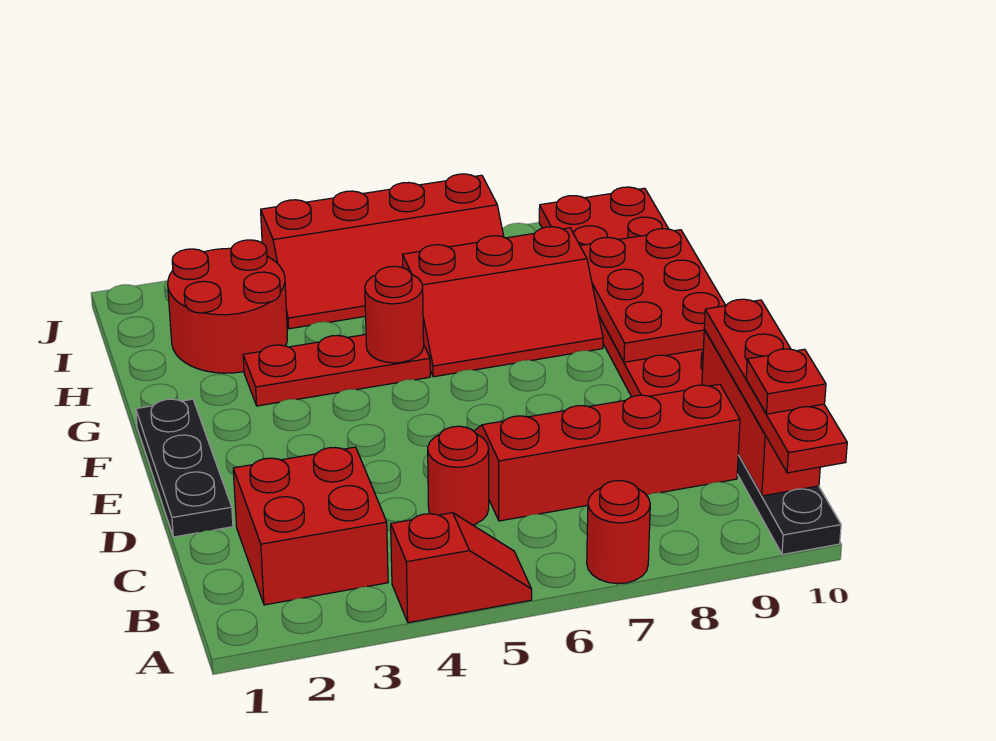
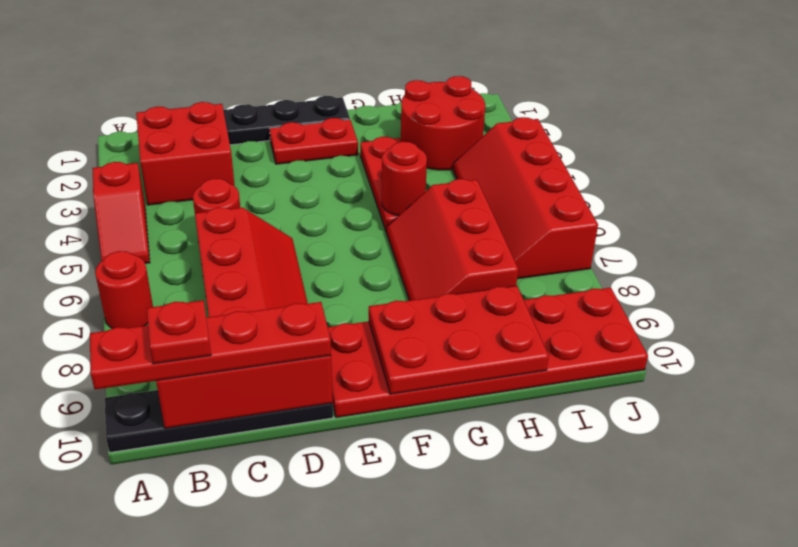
none -> red 1x2 plate [269,118,358,164]

